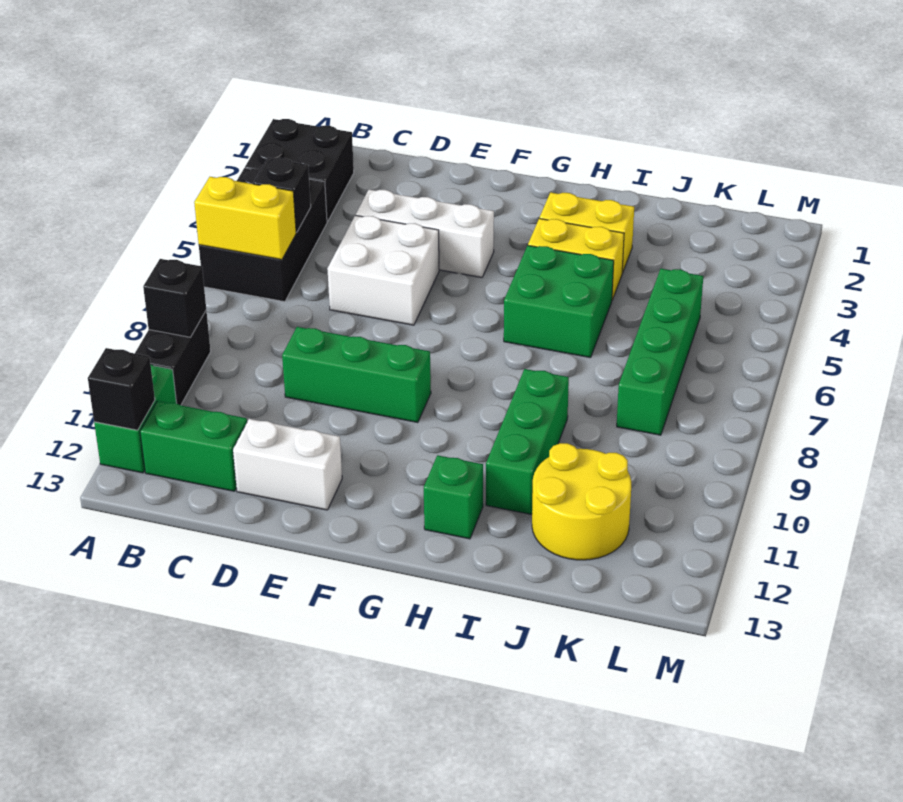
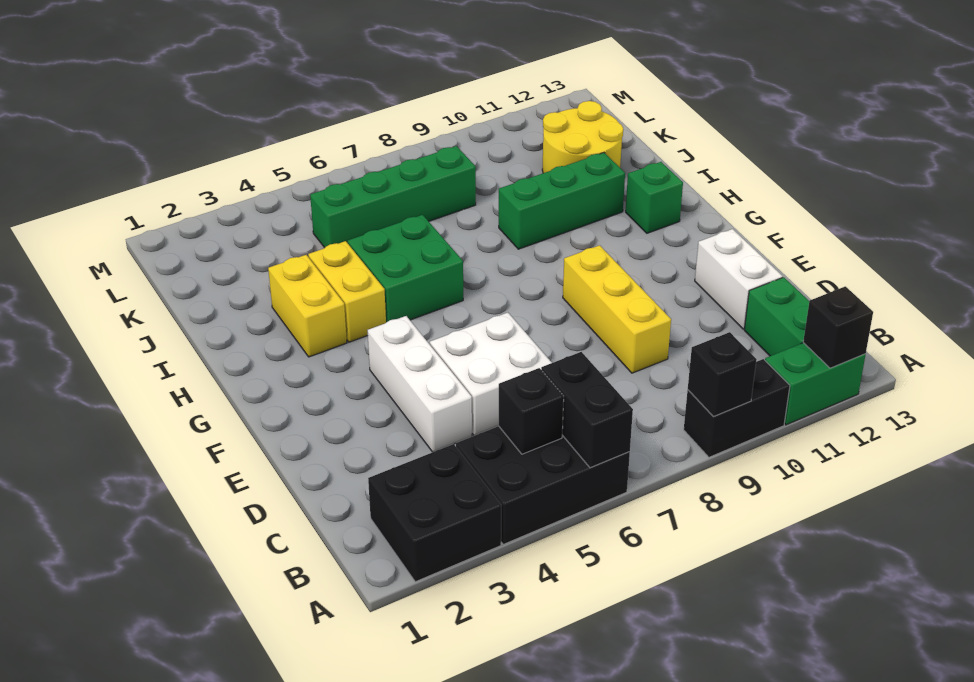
yellow 1x2 brick [194,177,296,260] -> black 1x2 brick [541,352,633,468]
green 1x3 brick [282,327,431,423] -> yellow 1x3 brick [563,245,671,373]

